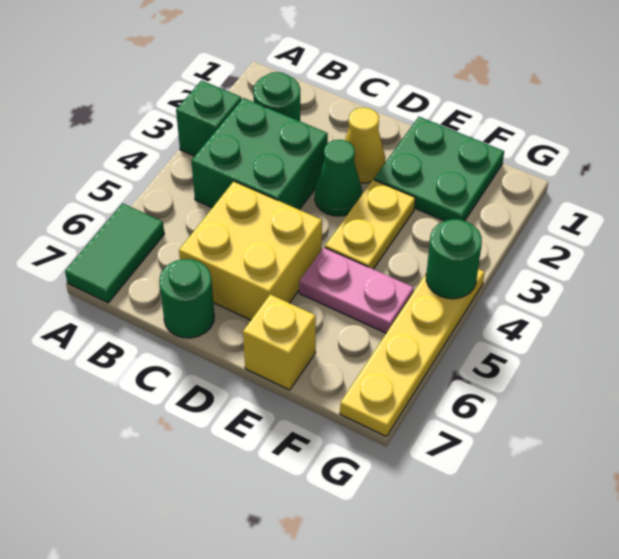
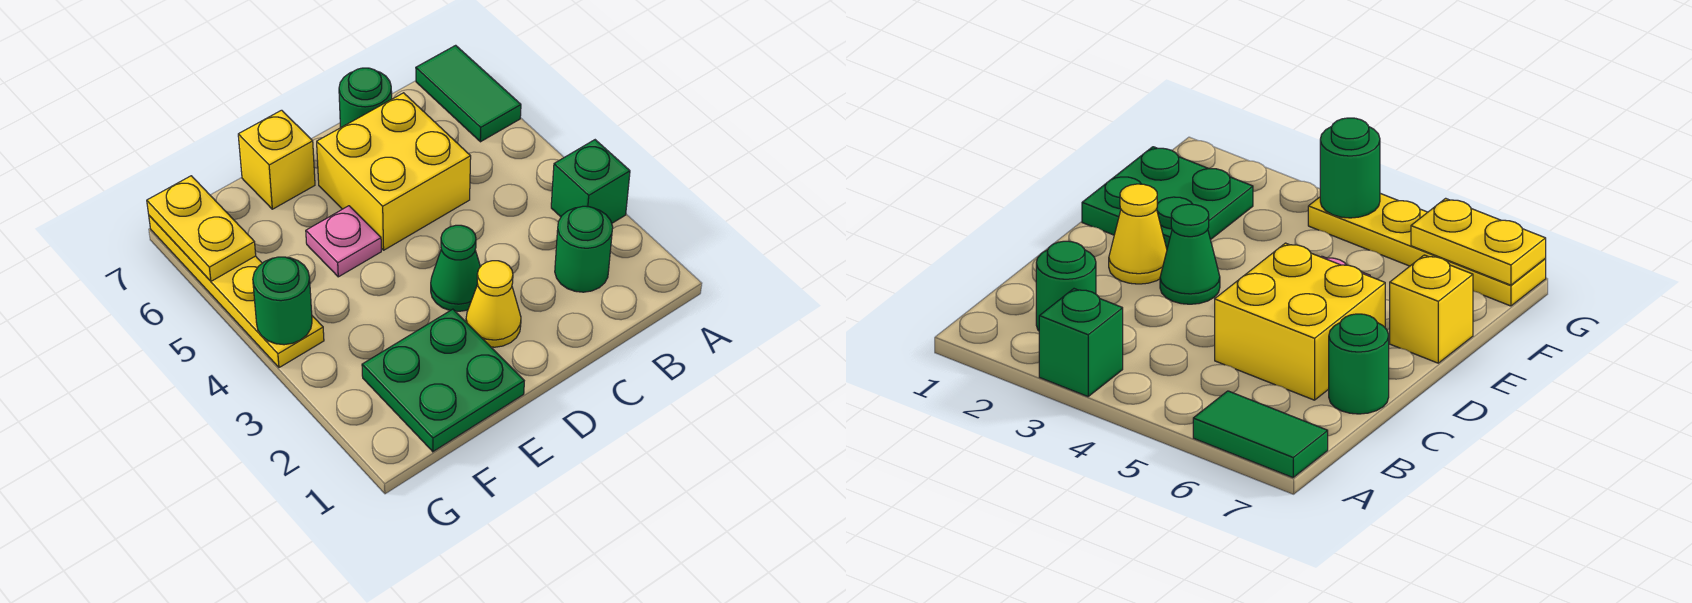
green 2x2 brick [191,98,328,210] -> none
yellow 1x2 plate [325,180,415,269] -> yellow 1x2 plate moved to [147,176,256,281]
pink 1x2 plate [299,248,414,333] -> pink 1x1 plate [306,206,381,277]

